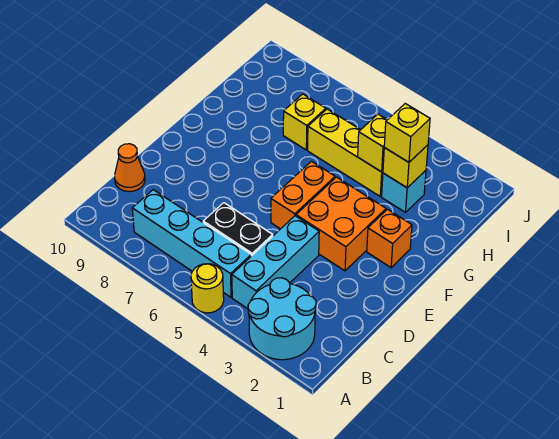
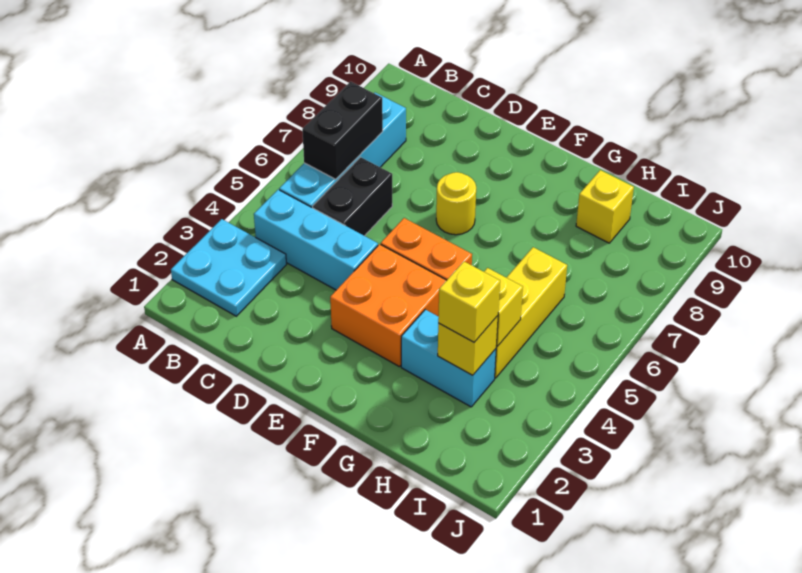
cyan 2x2 round brick [248,278,316,360] -> cyan 2x2 plate [171,219,287,316]
yellow 1x1 round brick [191,264,224,313] -> yellow 1x1 round brick moved to [436,172,476,235]
none -> black 1x2 brick [302,82,383,179]
orange 1x1 cone [115,144,145,192] -> none
orange 1x1 brick [367,209,412,268] -> none
cyan 1x1 brick [382,170,426,212] -> cyan 1x2 brick [401,310,496,407]
yellow 1x1 brick [283,94,326,150] -> yellow 1x1 brick moved to [576,170,634,243]

